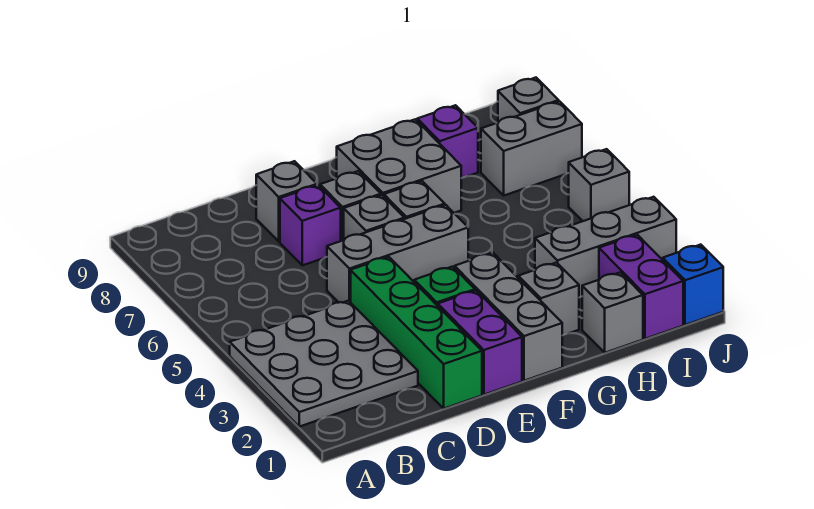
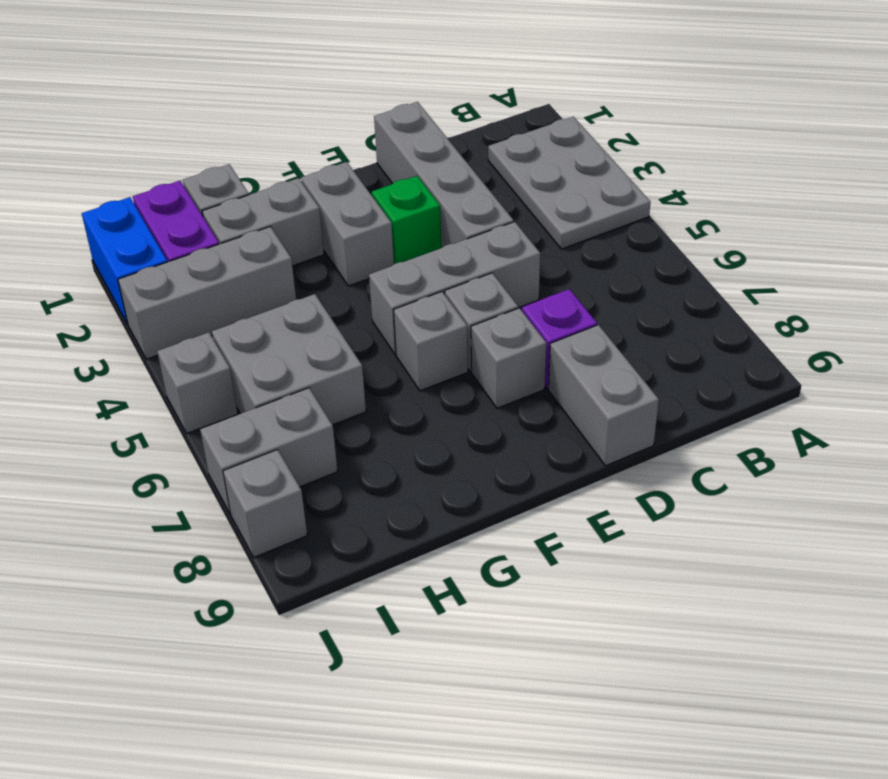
grey 3x3 plate [230,301,418,427] -> grey 2x3 plate [488,117,650,249]
green 1x4 brick [351,257,482,408] -> grey 1x4 brick [374,102,514,248]
grey 1x1 brick [256,161,317,241] -> grey 1x2 brick [548,325,659,466]
purple 1x2 brick [438,291,522,395] -> none
grey 1x3 brick [455,253,562,381] -> grey 1x2 brick [301,162,394,286]
grey 2x2 brick [337,119,461,213] -> grey 2x2 brick moved to [212,294,366,425]
grey 1x1 brick [518,263,579,336] -> grey 1x2 brick [202,178,324,266]
purple 1x1 brick [417,105,478,178] -> none
blue 1x1 brick [663,245,723,325] -> blue 1x2 brick [82,197,167,324]

